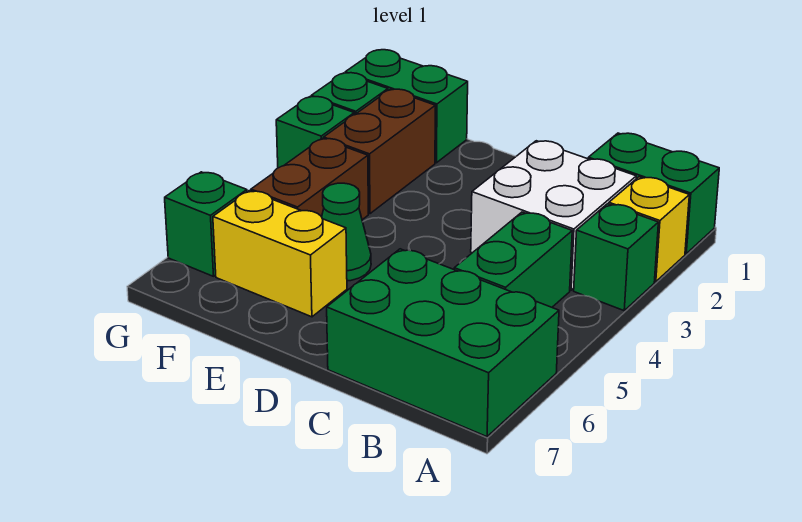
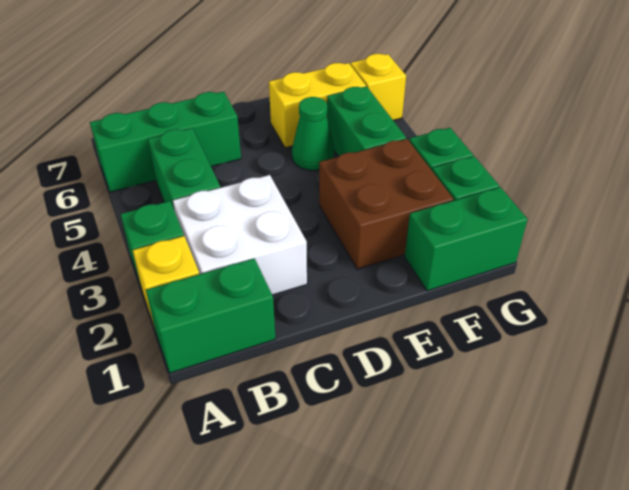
green 2x3 brick [327,249,559,437] -> green 1x3 brick [90,92,241,192]
brown 1x2 brick [324,89,435,214] -> brown 2x2 brick [319,139,453,269]
brown 1x2 brick [251,138,368,220] -> green 1x2 brick [327,86,406,157]
green 1x1 brick [165,172,247,276] -> yellow 1x1 brick [351,54,406,120]

